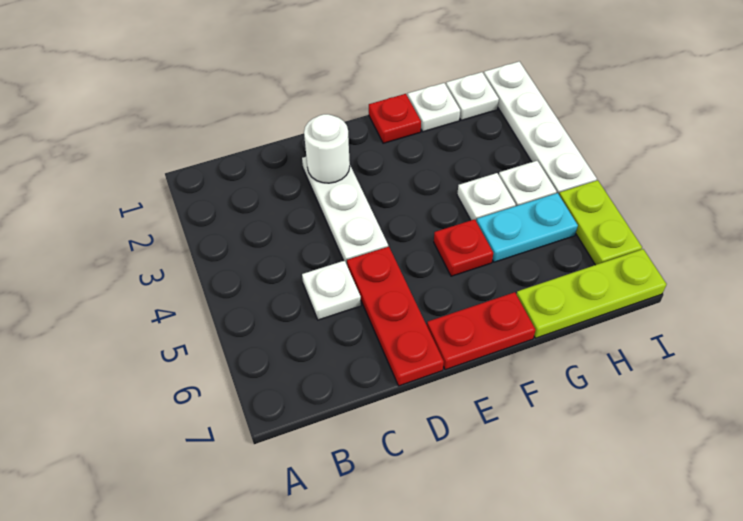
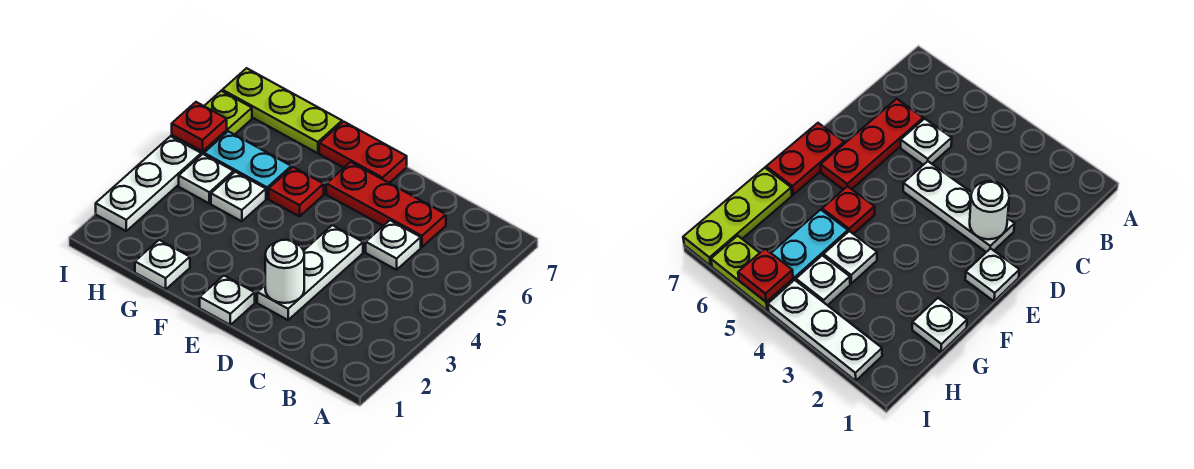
red 1x3 plate [347,246,444,386] -> red 1x3 plate turned to [326,162,446,247]
red 1x1 plate [369,94,421,143] -> red 1x1 plate moved to [172,102,227,152]
white 1x1 plate [446,72,499,120] -> white 1x1 plate moved to [200,276,255,325]
white 1x4 plate [484,61,597,194] -> white 1x3 plate [96,136,201,231]

